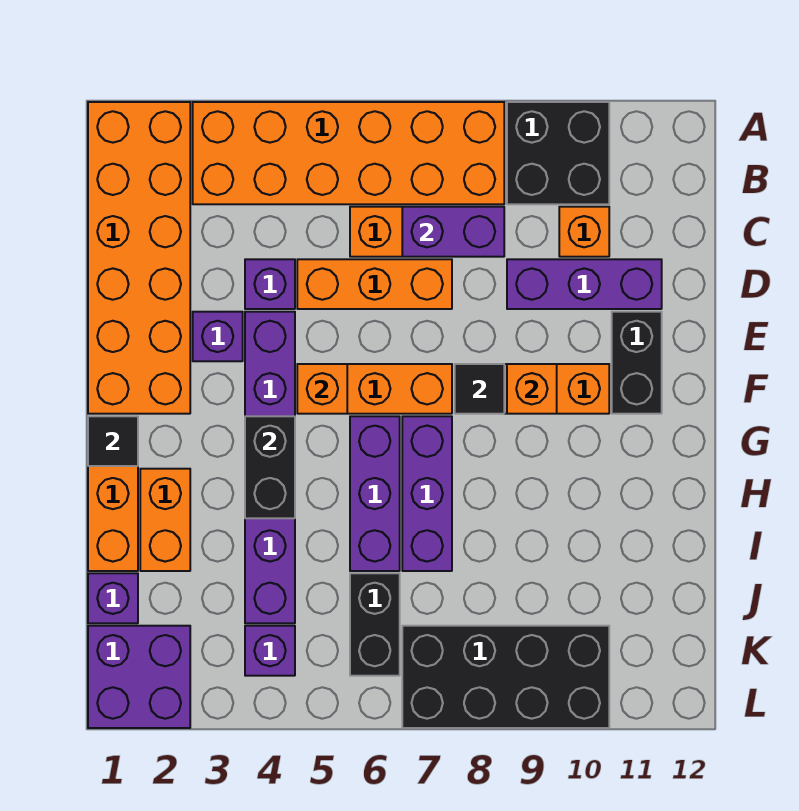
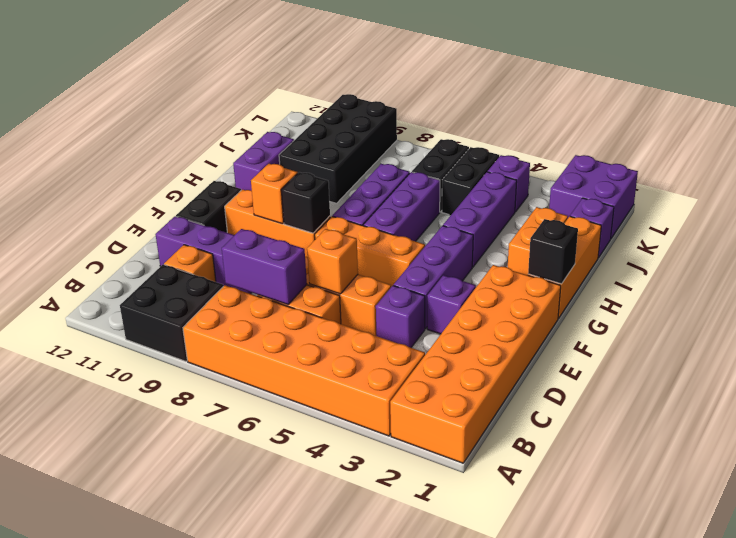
orange 1x1 brick [297,364,347,414] -> orange 1x1 brick moved to [307,229,358,294]
black 1x1 tile [455,364,504,414] -> black 1x1 brick [281,172,330,233]
black 1x1 tile [88,416,138,466] -> black 1x1 brick [528,219,578,284]
black 1x2 brick [245,416,295,518] -> black 1x2 brick moved to [442,147,499,215]
none -> purple 1x2 brick [233,132,294,190]
black 2x4 brick [402,626,609,728] -> black 2x4 brick turned to [279,94,397,203]

